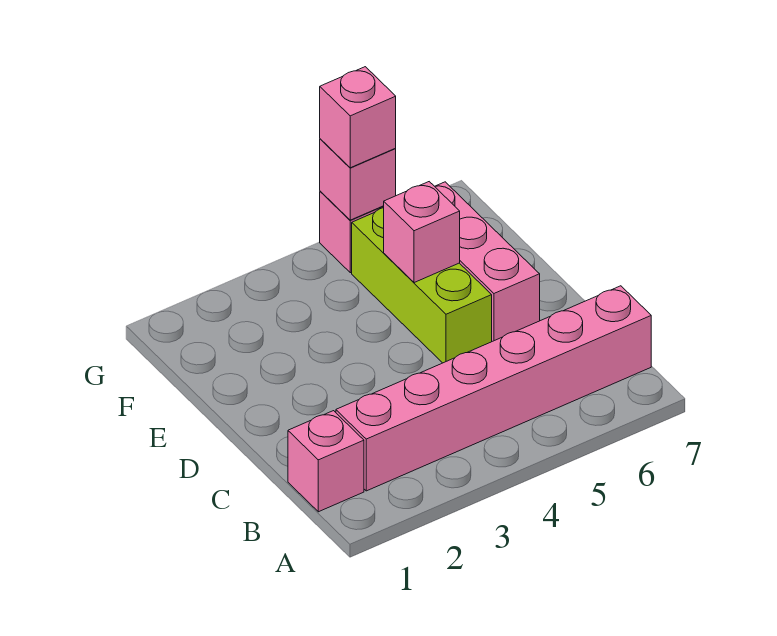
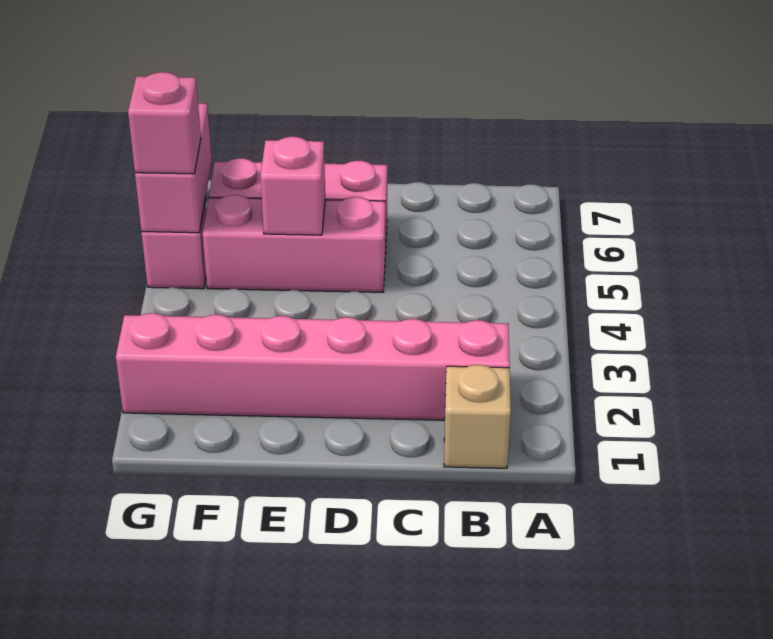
pink 1x1 brick [288,411,364,512] -> tan 1x1 brick [444,365,511,468]
pink 1x6 brick [336,286,651,491] -> pink 1x6 brick turned to [116,313,510,420]
lime 1x3 brick [352,208,492,363] -> pink 1x3 brick [203,195,385,292]
pink 1x1 brick [320,139,396,220] -> pink 1x2 brick [135,103,212,233]

